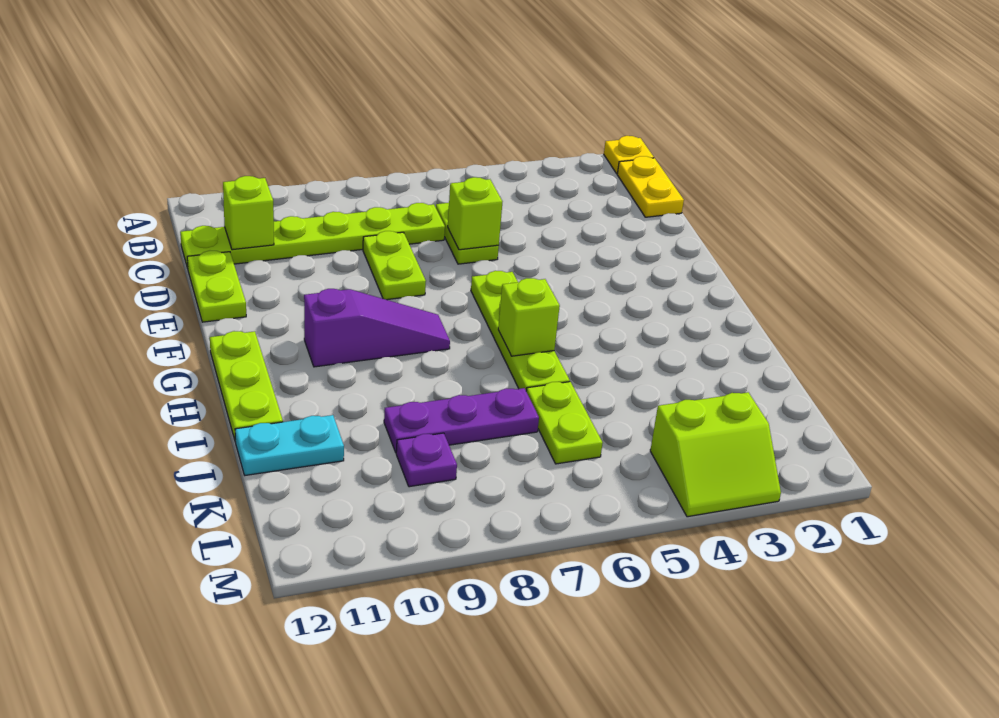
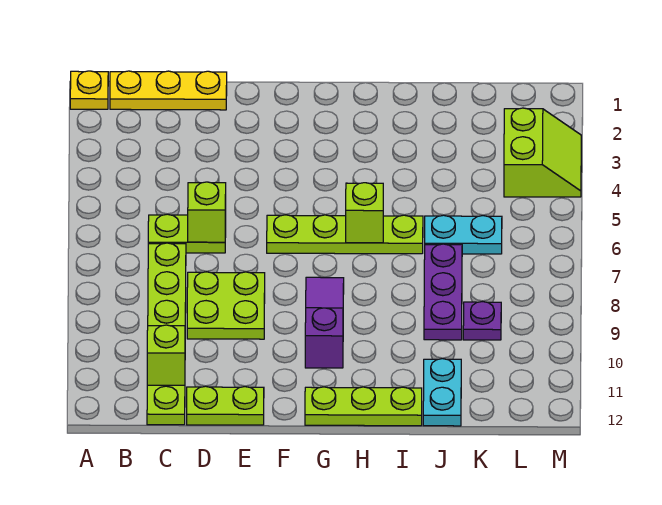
yellow 1x2 plate [617,156,684,217] -> yellow 1x3 plate [110,71,227,110]
lime 1x2 plate [363,231,426,300] -> lime 2x2 plate [187,272,265,339]
lime 1x2 plate [526,382,603,464] -> cyan 1x2 plate [425,215,502,254]

